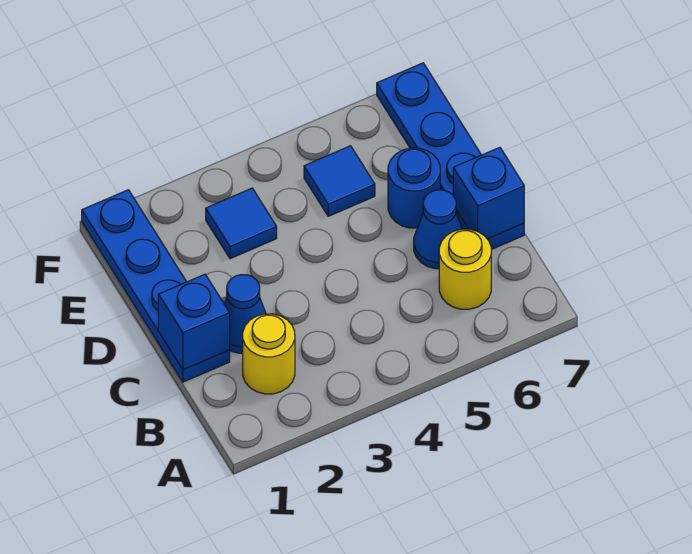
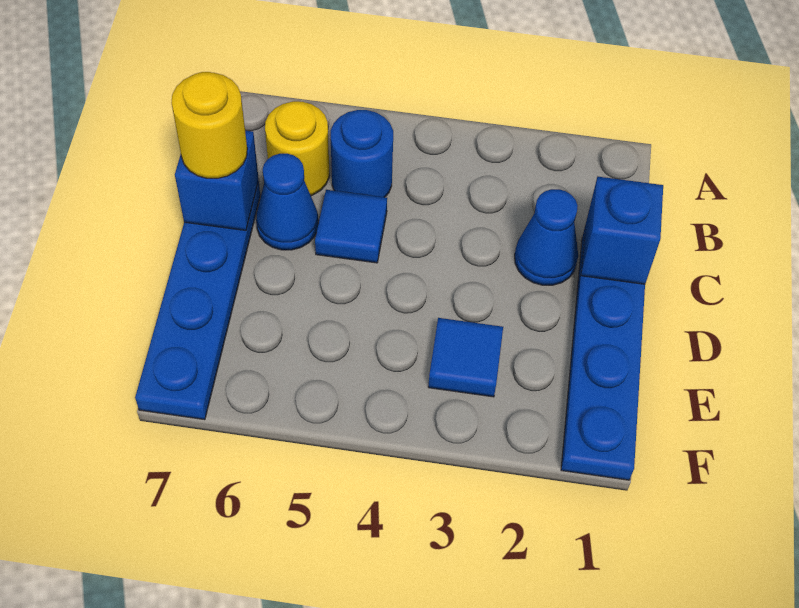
yellow 1x1 round brick [243,314,295,394] -> yellow 1x1 round brick moved to [171,72,247,178]
blue 1x1 round brick [388,148,440,228] -> blue 1x1 round brick moved to [331,110,393,197]
blue 1x1 tile [304,146,375,216] -> blue 1x1 tile moved to [315,190,387,263]

